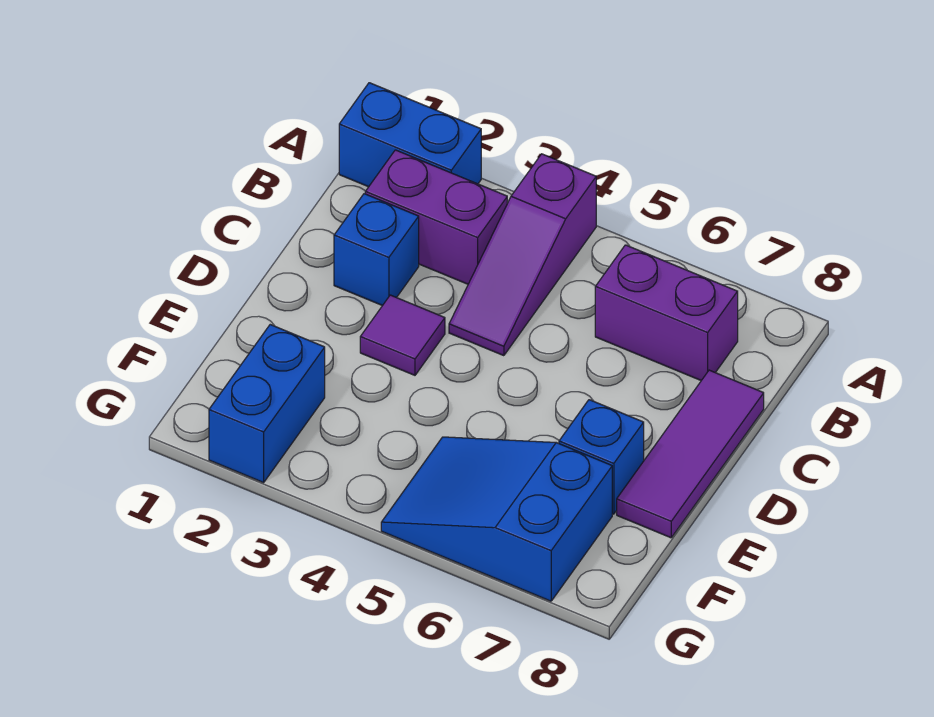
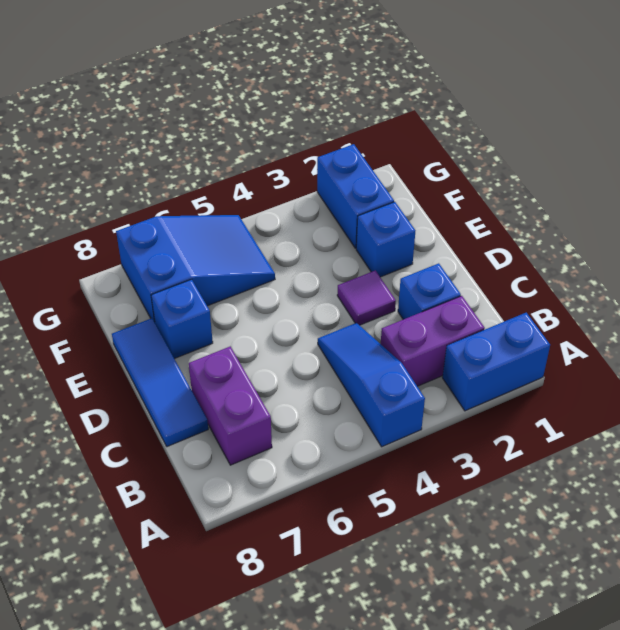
purple 1x3 slope [449,154,596,356] -> blue 1x3 slope [318,323,425,447]
purple 1x2 brick [595,245,738,380] -> purple 1x2 brick turned to [189,347,272,465]
purple 1x3 tile [617,370,764,538] -> blue 1x3 tile [112,318,208,447]
none -> blue 1x1 brick [356,202,415,277]

